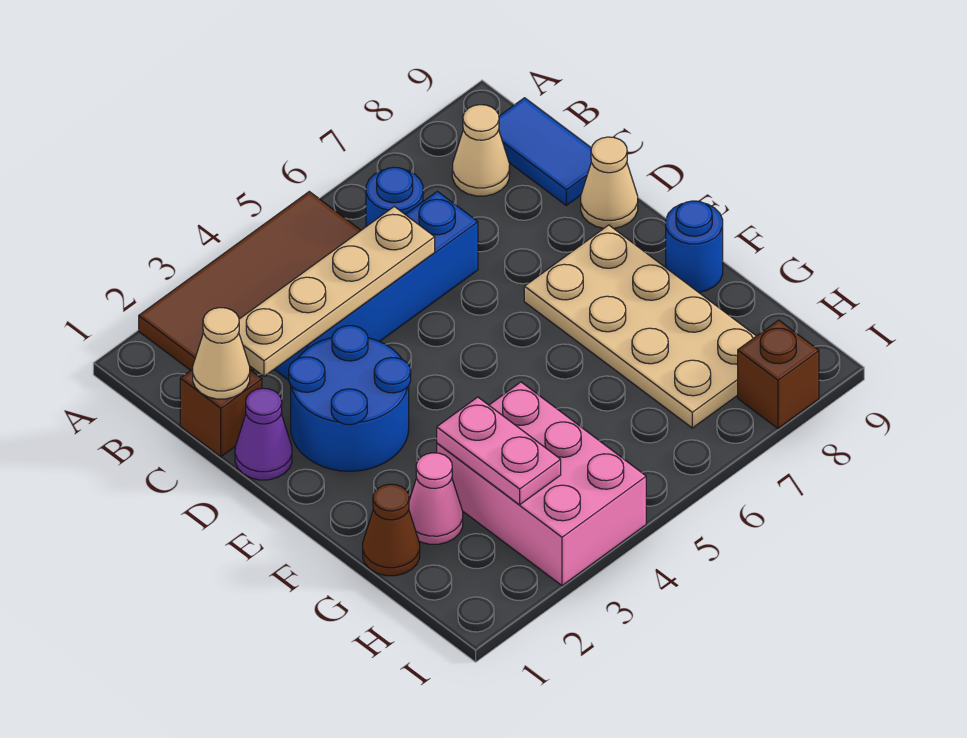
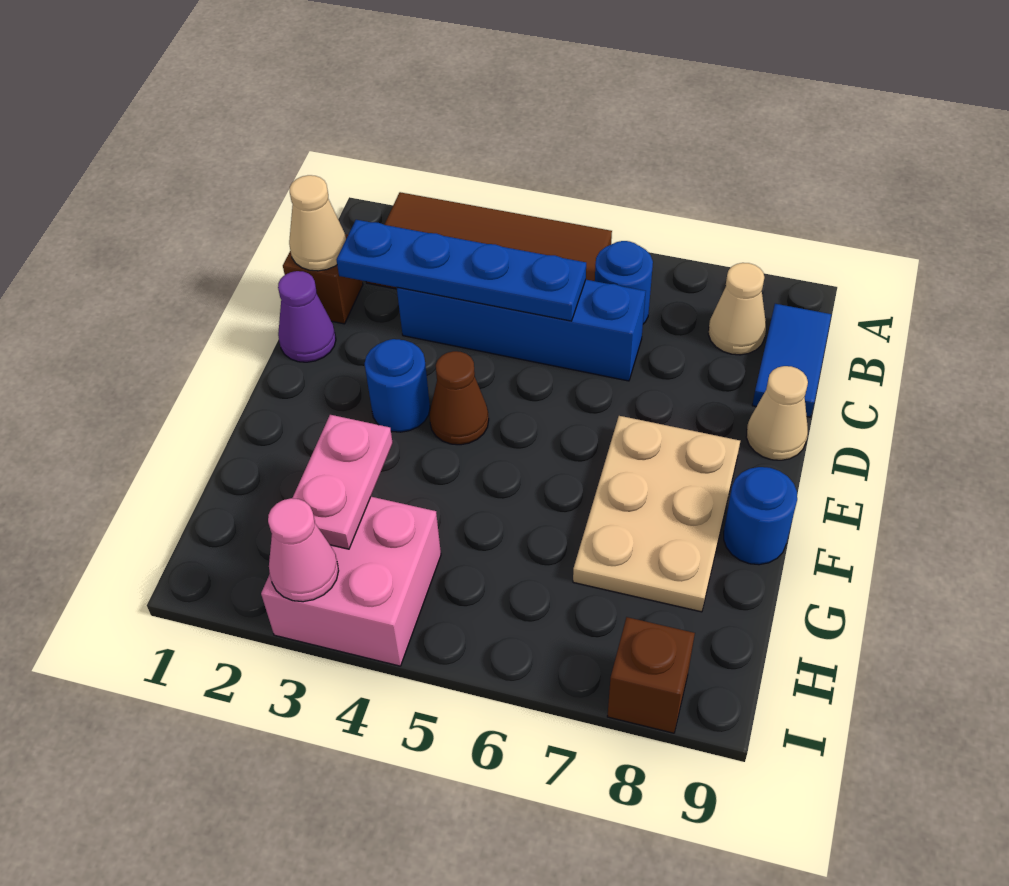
tan 1x4 plate [239,207,435,376] -> blue 1x4 plate [337,220,586,321]
blue 2x2 round brick [289,326,411,471] -> blue 1x1 round brick [365,339,430,432]
tan 2x4 plate [524,225,756,428] -> tan 2x3 plate [573,416,740,612]
brown 1x1 cone [363,484,420,576] -> brown 1x1 cone moved to [429,351,489,445]
pink 1x1 cone [409,453,463,544] -> pink 1x1 cone moved to [268,498,339,602]
pink 2x3 brick [437,382,646,586] -> pink 2x2 brick [261,497,441,666]

